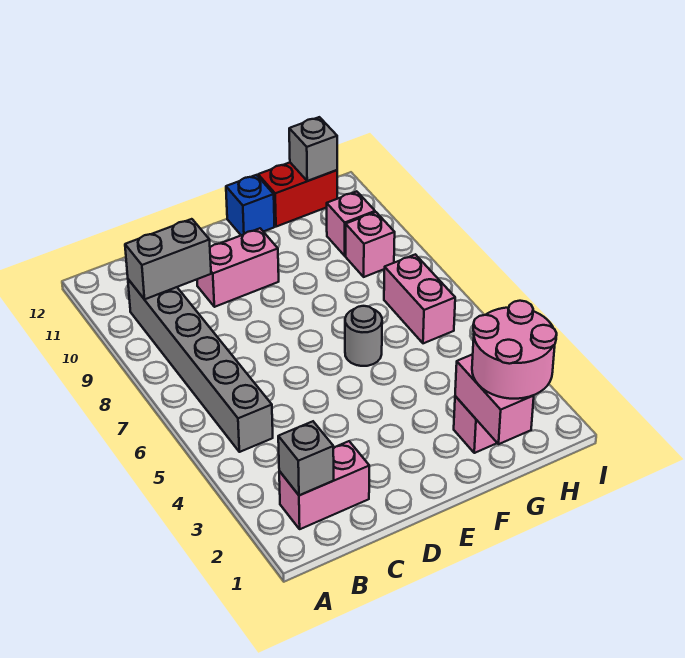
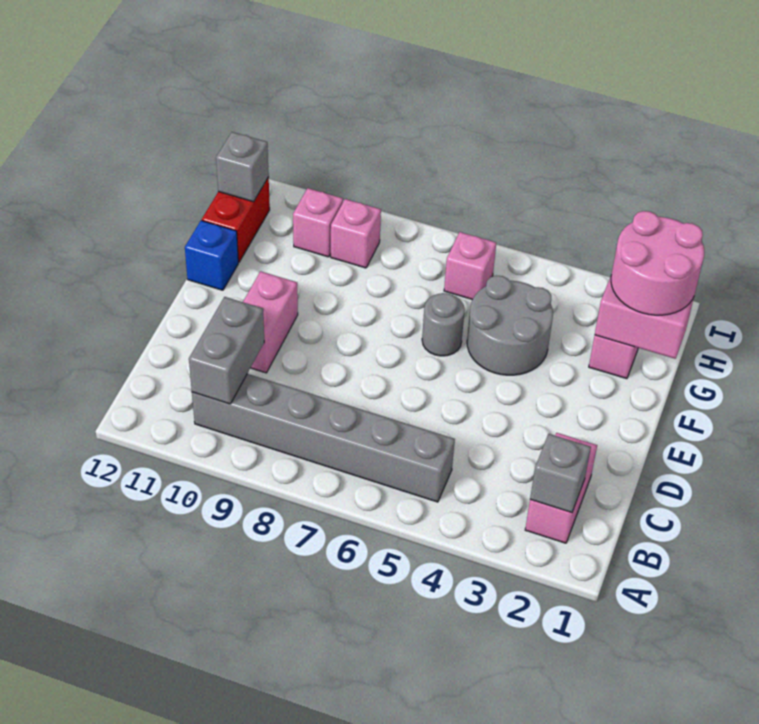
none -> grey 2x2 round brick [467,276,553,375]
pink 1x2 brick [384,254,455,343] -> pink 1x1 brick [444,232,496,300]

